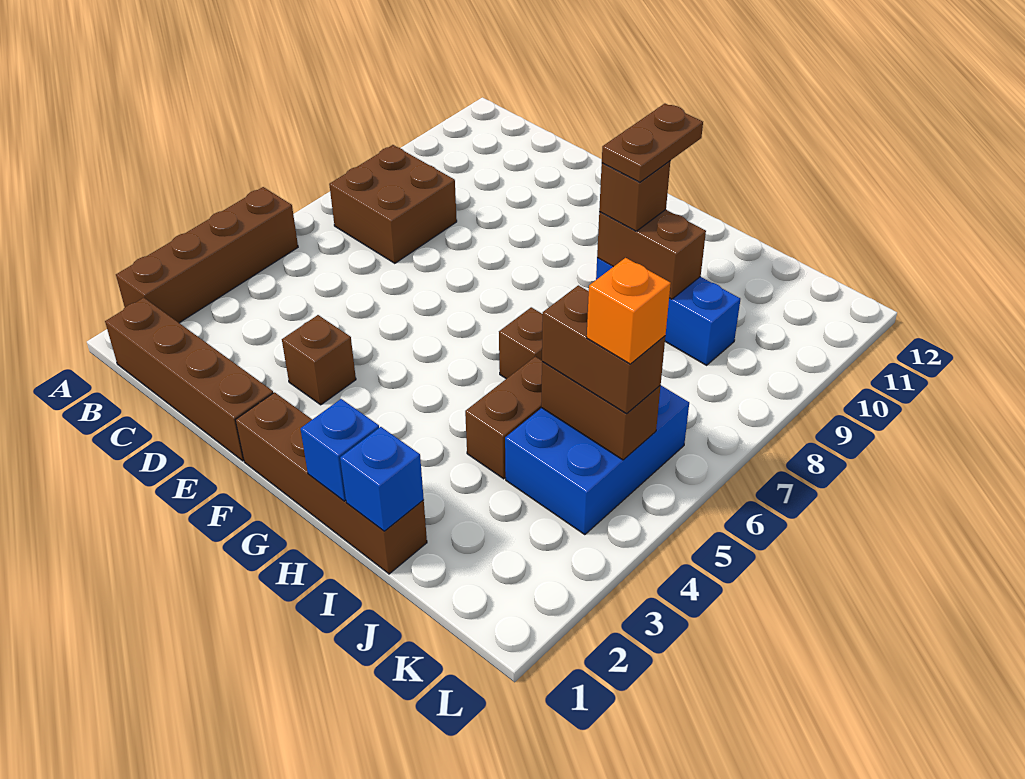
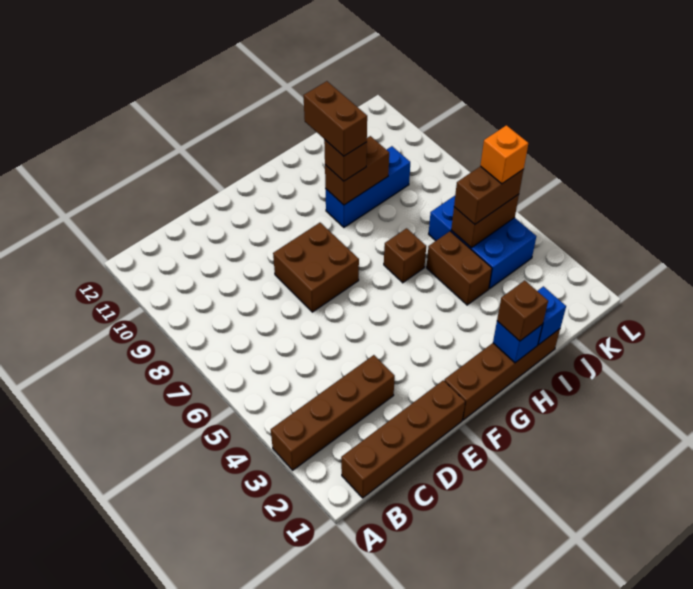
brown 1x4 brick [116,187,298,323] -> brown 1x4 brick turned to [271,355,395,470]
brown 2x2 brick [329,145,457,263] -> brown 2x2 brick moved to [273,223,359,312]
brown 1x1 brick [282,315,356,405] -> brown 1x1 brick moved to [497,280,548,341]
brown 1x2 plate [602,104,703,182] -> brown 1x2 brick [304,81,367,156]

